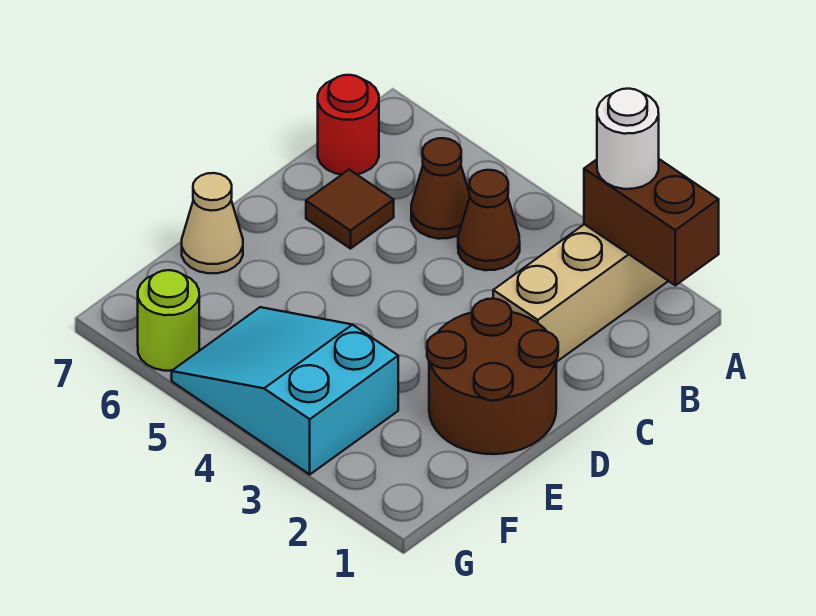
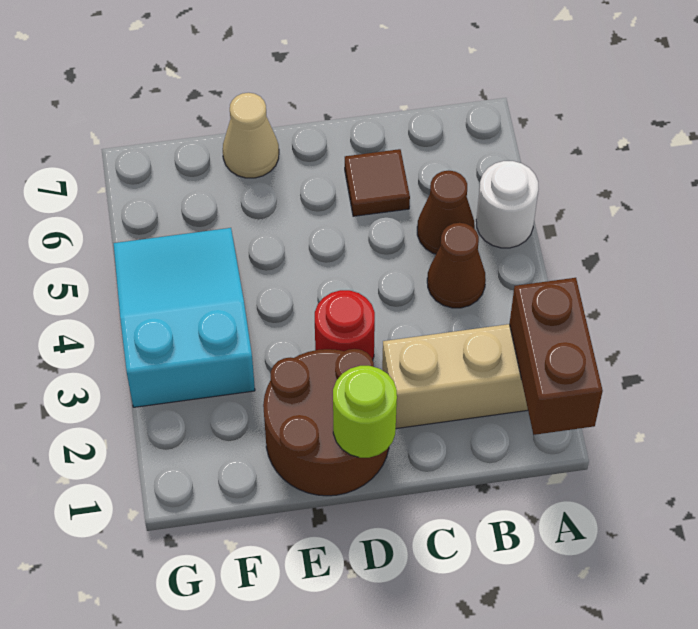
white 1x1 round brick [597,89,659,189] -> white 1x1 round brick moved to [476,161,538,248]
red 1x1 round brick [318,75,379,175] -> red 1x1 round brick moved to [315,290,375,360]
lime 1x1 round brick [138,270,199,371] -> lime 1x1 round brick moved to [333,366,397,458]

